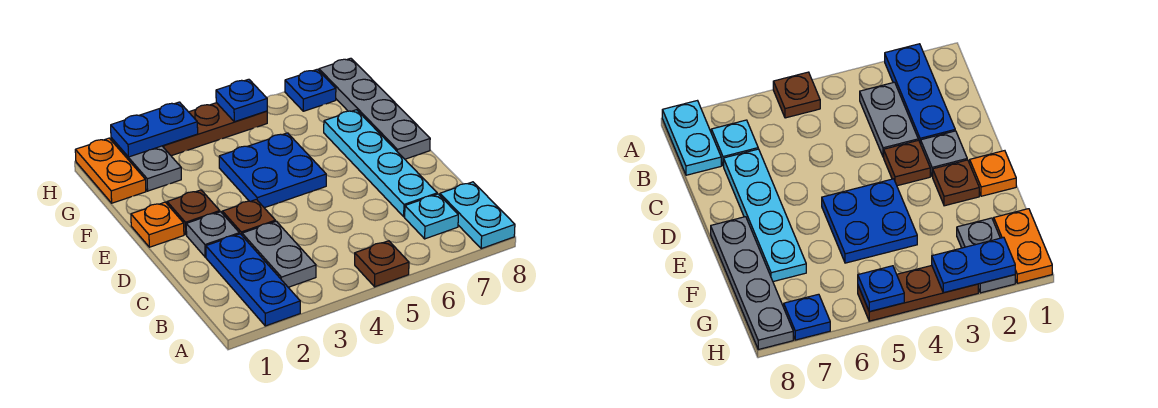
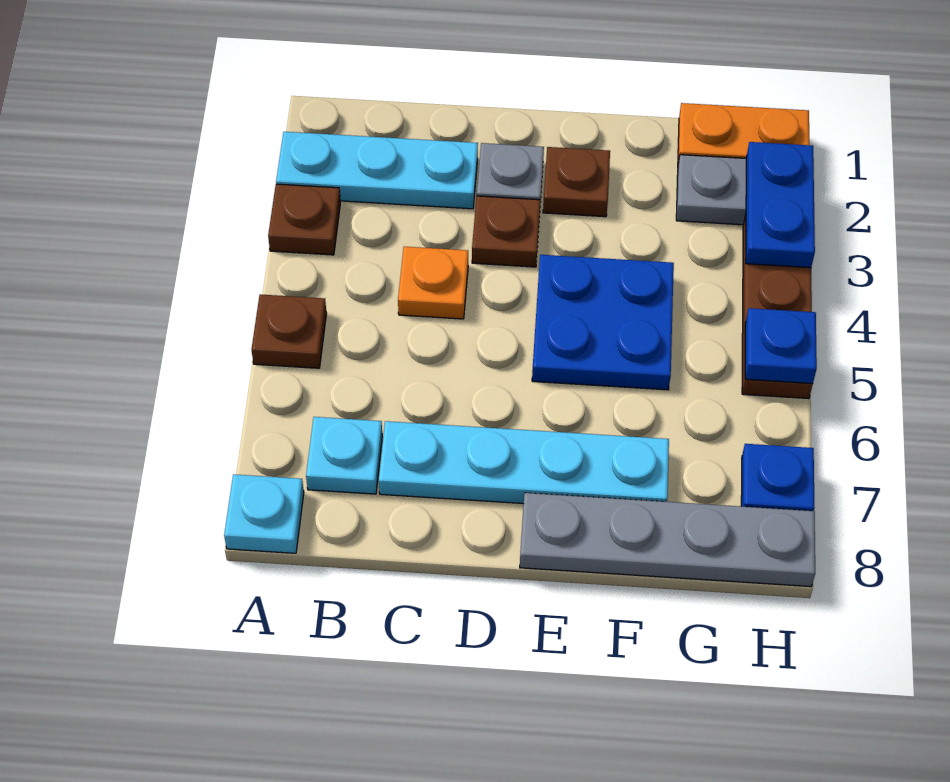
blue 1x3 plate [206,234,300,326] -> cyan 1x3 plate [276,132,478,209]
none -> brown 1x1 plate [268,184,340,255]
cyan 1x2 plate [440,182,515,249] -> cyan 1x1 plate [224,474,304,553]
grey 1x2 plate [242,221,316,287] -> none
orange 1x1 plate [131,202,184,247] -> orange 1x1 plate moved to [398,247,468,319]

